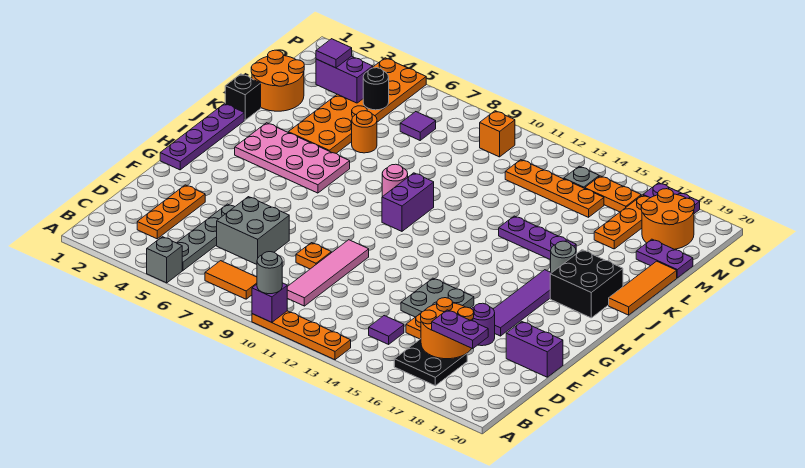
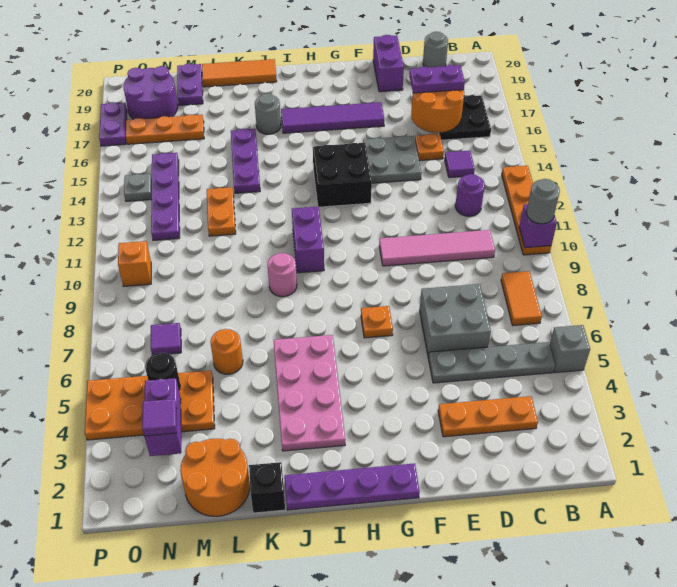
purple 1x2 plate [432,310,488,349] -> purple 1x2 plate turned to [409,65,465,93]
none -> grey 1x1 round brick [423,32,448,67]
orange 1x1 plate [296,243,331,269] -> orange 1x1 plate moved to [361,306,393,338]
purple 1x1 round brick [472,303,495,346] -> purple 1x1 round brick moved to [455,174,485,216]
purple 1x2 brick [382,173,434,231] -> purple 1x2 brick turned to [292,207,324,273]
black 2x2 brick [550,250,623,318] -> black 2x2 brick moved to [313,143,372,207]
orange 2x6 plate [288,58,426,153] -> orange 2x4 plate [85,370,215,440]
orange 1x4 plate [505,160,604,217] -> purple 1x4 plate [151,153,180,240]
orange 2x2 round brick [641,189,695,249] -> purple 2x2 round brick [123,66,178,119]
orange 1x2 plate [585,176,641,212] -> orange 1x2 plate moved to [207,187,236,236]

